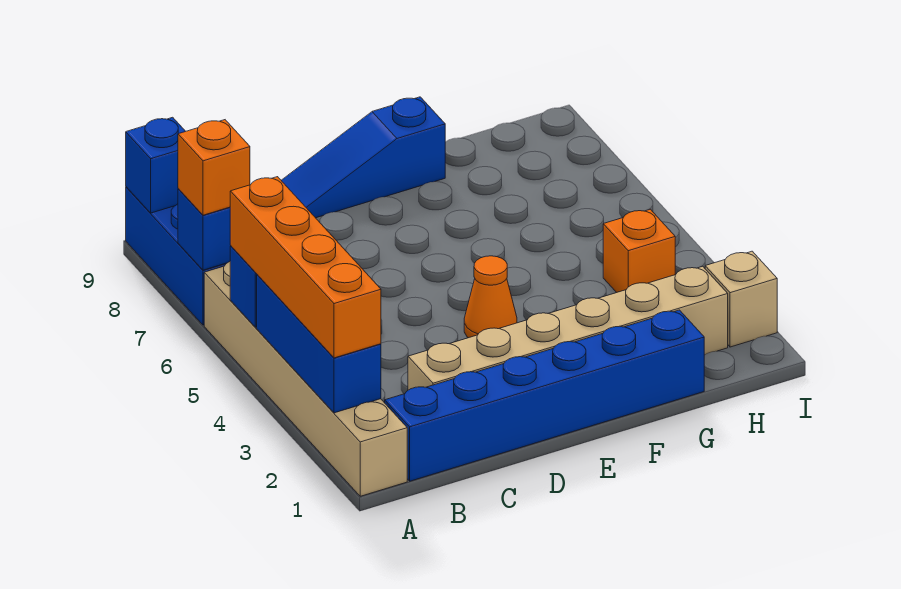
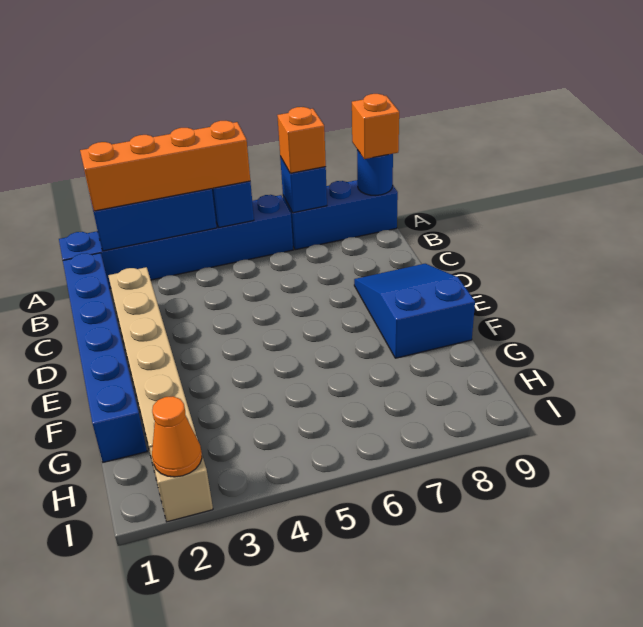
tan 1x6 brick [204,262,407,496] -> blue 1x6 brick [59,195,293,289]
blue 1x1 brick [126,117,185,213] -> blue 1x1 round brick [357,150,393,196]
blue 1x3 slope [281,97,445,218] -> blue 2x3 slope [354,264,475,358]
orange 1x1 cone [464,256,517,338] -> orange 1x1 cone moved to [152,396,202,477]
orange 1x1 brick [603,209,675,292] -> orange 1x1 brick moved to [352,94,399,159]

